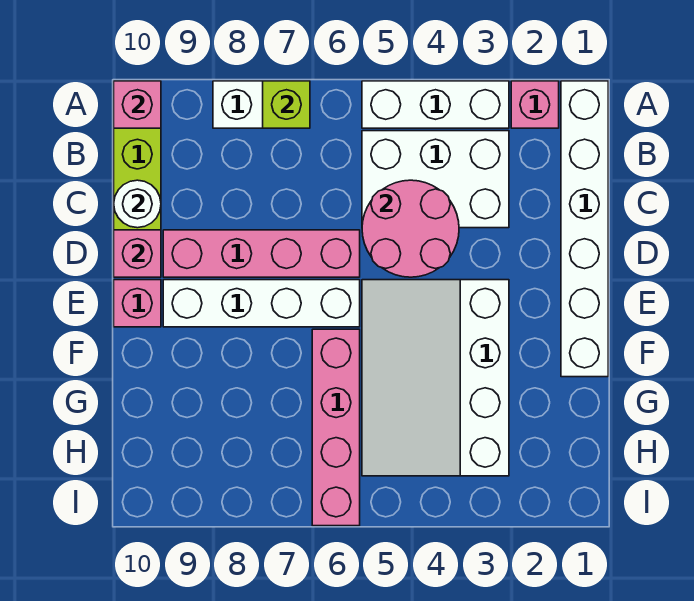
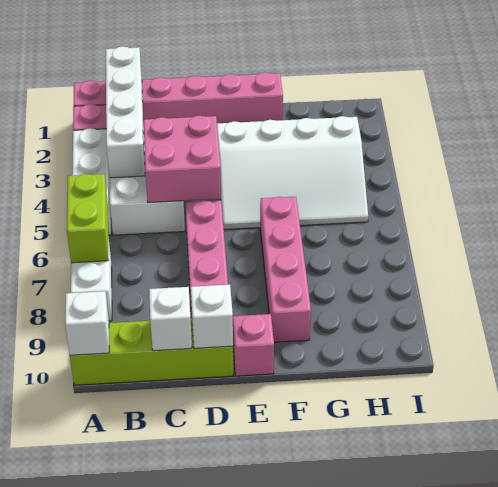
white 1x6 brick [561,81,608,377] -> pink 1x6 brick [74,72,283,127]
lime 1x1 brick [263,81,310,128] -> lime 1x2 brick [67,174,108,263]
pink 1x1 brick [114,81,161,128] -> white 1x1 brick [65,291,109,355]
pink 2x2 round brick [362,180,459,277] -> pink 2x2 brick [144,116,221,203]
white 1x1 round brick [114,180,161,228] -> white 1x1 brick [149,287,192,351]
pink 1x1 brick [114,230,161,277] -> white 1x1 brick [191,285,233,348]
white 1x4 brick [163,280,360,327] -> white 1x4 brick moved to [106,46,145,178]
pink 1x4 brick [312,329,360,526] -> pink 1x4 brick turned to [260,197,311,342]

